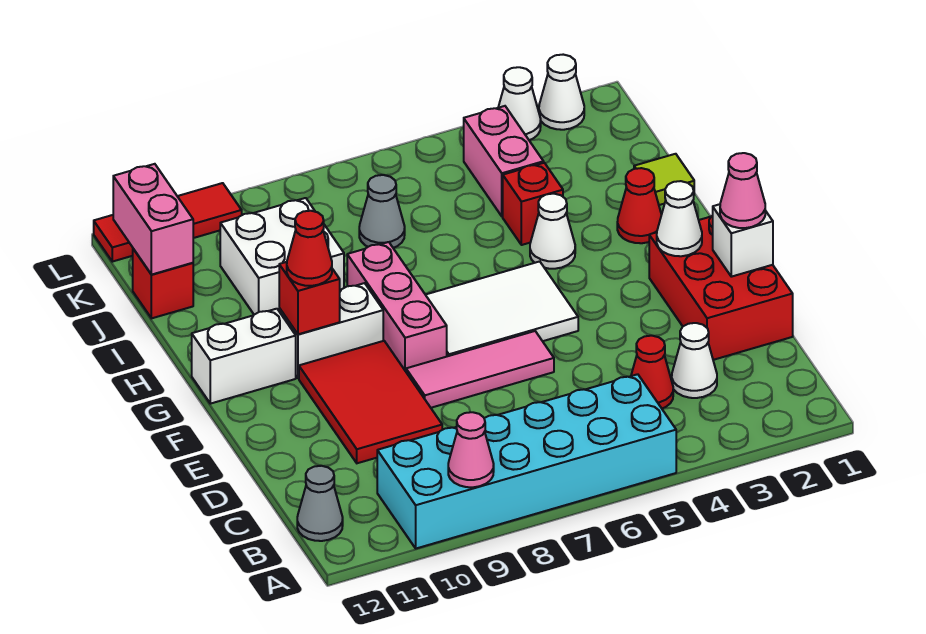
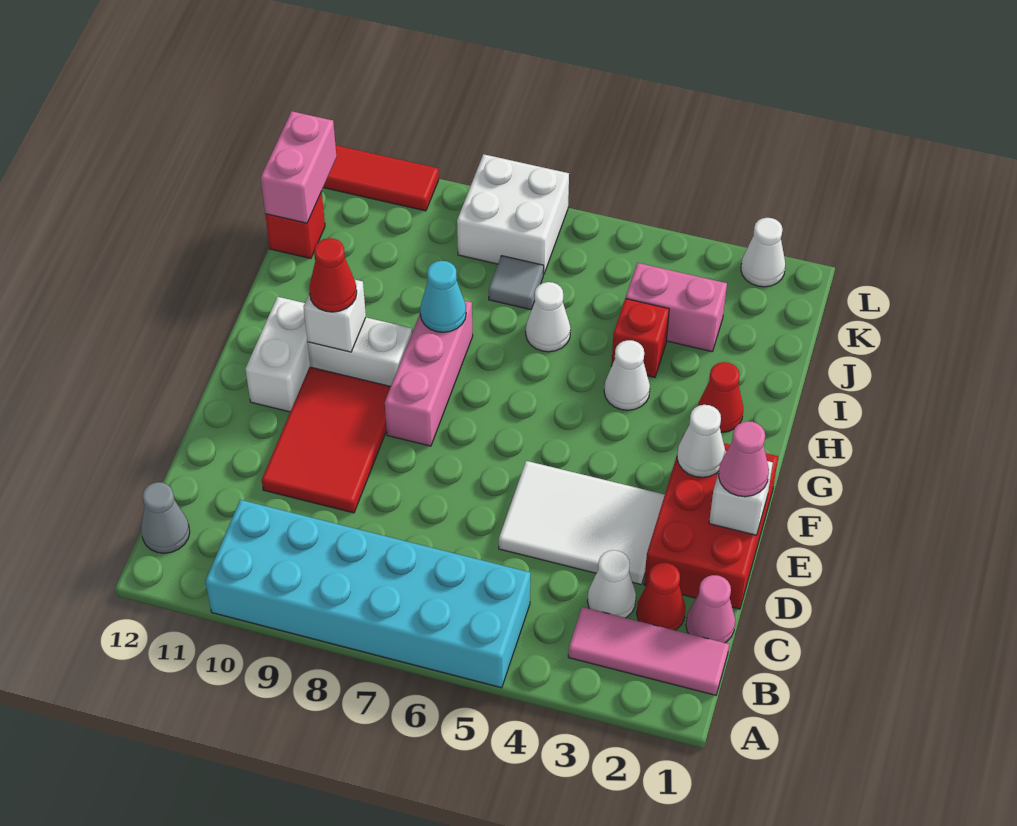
pink 1x1 cone [448,412,494,487] -> pink 1x1 cone moved to [686,575,735,643]
red 1x1 cone [631,336,673,408] -> red 1x1 cone moved to [637,563,685,630]
pink 1x3 tile [406,331,554,408] -> pink 1x3 tile moved to [568,607,729,695]
white 2x3 tile [426,261,578,356] -> white 2x3 tile moved to [499,461,665,584]
red 1x1 brick [279,262,340,334] -> white 1x1 brick [304,280,366,352]
white 1x2 brick [192,309,296,404] -> white 1x2 brick turned to [245,297,310,412]
none -> cyan 1x1 cone [420,261,466,332]
lime 1x1 tile [634,154,694,205] -> none
white 2x2 brick [220,198,344,315] -> white 2x2 brick moved to [457,154,569,275]
pink 1x2 brick [464,106,544,217] -> pink 1x2 brick turned to [626,263,727,352]
grey 1x1 cone [359,175,405,248] -> grey 1x1 tile [489,256,544,310]
white 1x1 cone [498,67,541,140] -> white 1x1 cone moved to [526,282,571,352]

